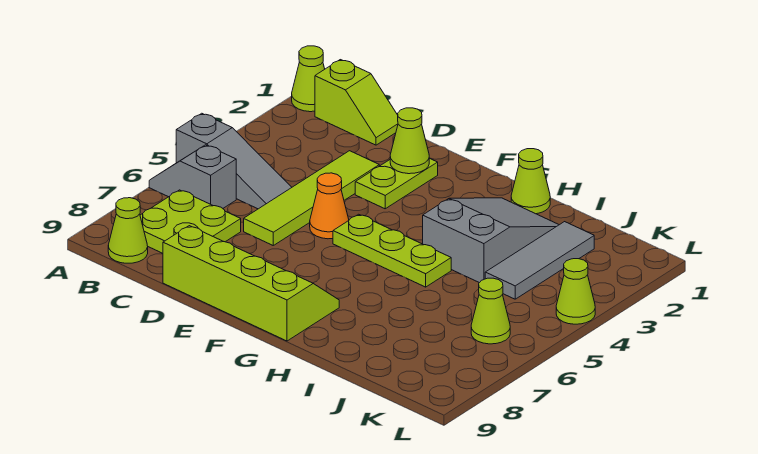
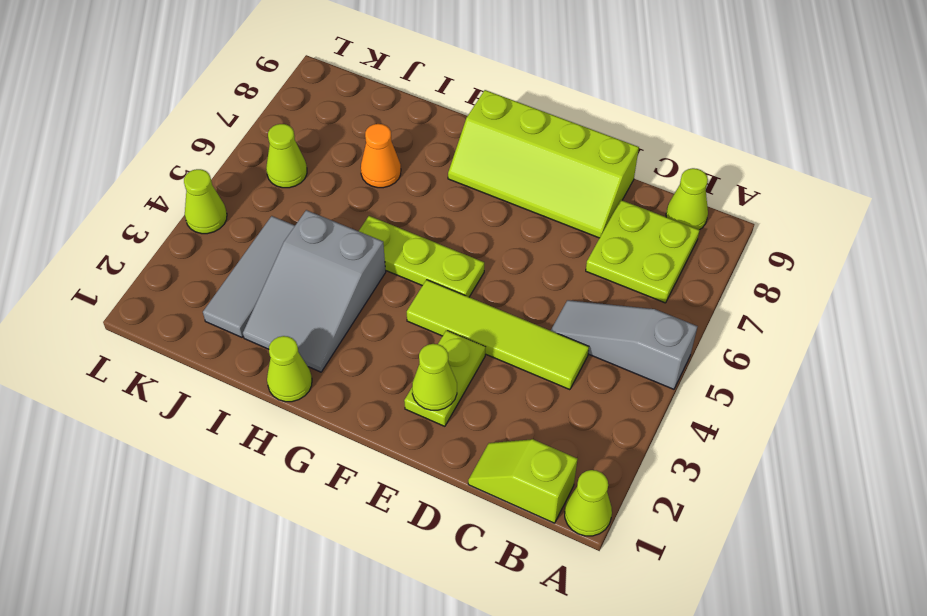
grey 1x2 slope [149,145,236,208] -> none
lime 1x4 tile [244,151,379,245] -> lime 1x4 tile turned to [407,280,589,390]
orange 1x1 cone [310,173,349,239] -> orange 1x1 cone moved to [361,124,401,188]

